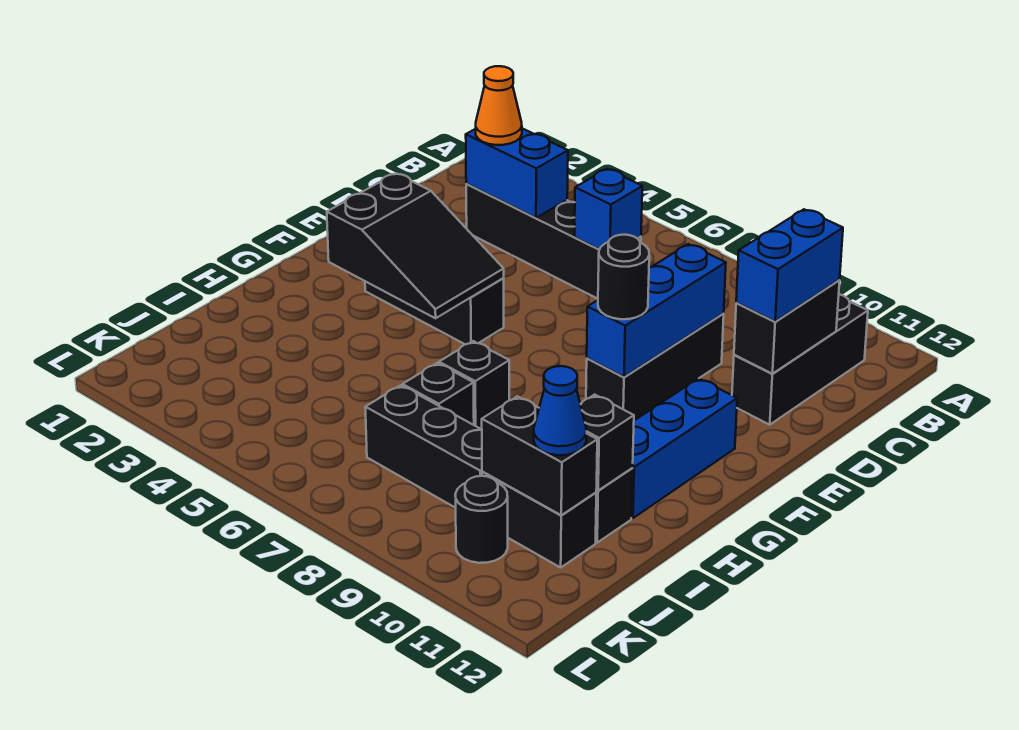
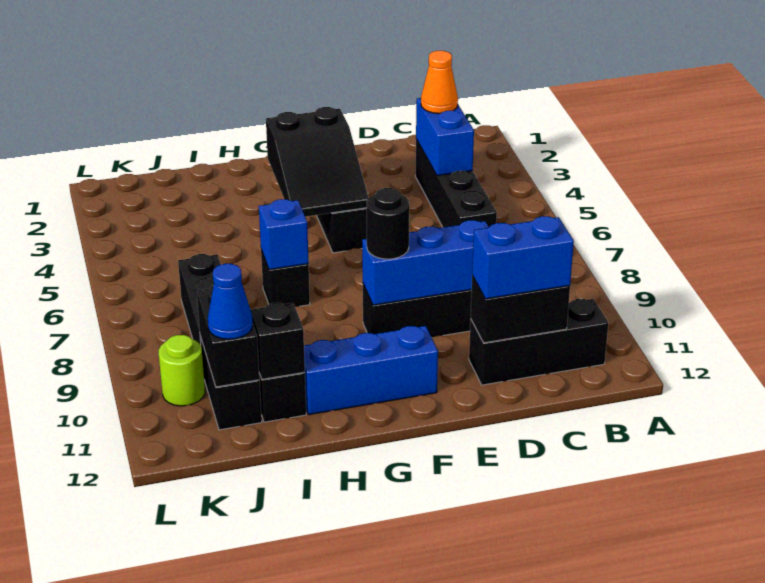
blue 1x1 brick [575,169,642,249] -> blue 1x1 brick moved to [259,199,309,270]
black 1x1 brick [403,363,474,425] -> none
black 1x1 round brick [455,476,508,563] -> lime 1x1 round brick [159,335,205,406]

